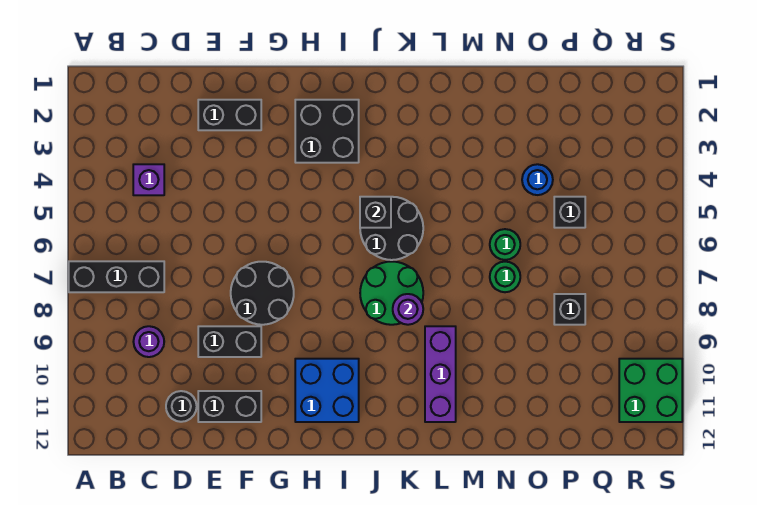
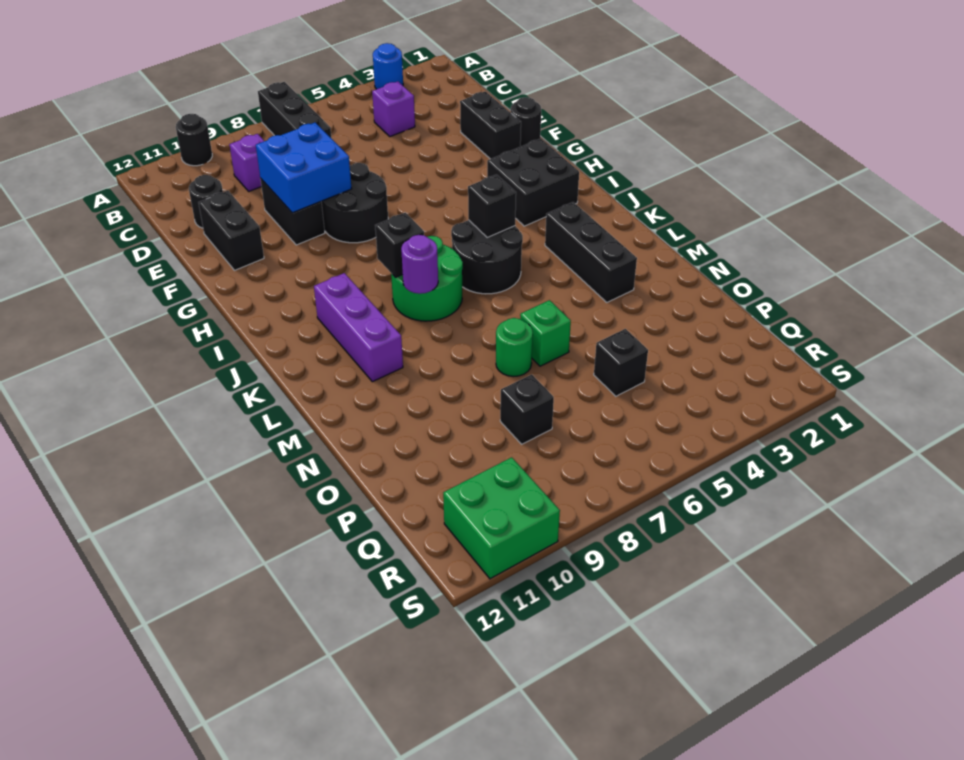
none -> black 1x1 round brick [176,114,212,166]
purple 1x1 round brick [133,326,164,357] -> purple 1x1 brick [229,134,264,191]
none -> black 1x1 round brick [511,97,541,147]
blue 2x2 brick [295,359,359,422] -> blue 2x2 brick moved to [256,123,352,213]
none -> black 1x1 brick [375,213,424,278]
none -> black 1x3 brick [545,202,637,302]
purple 1x3 brick [425,326,456,422] -> purple 1x3 brick turned to [314,273,403,382]
green 1x1 round brick [490,229,520,260] -> green 1x1 brick [520,300,571,366]
blue 1x1 round brick [522,164,553,195] -> blue 1x1 round brick moved to [373,43,403,89]

